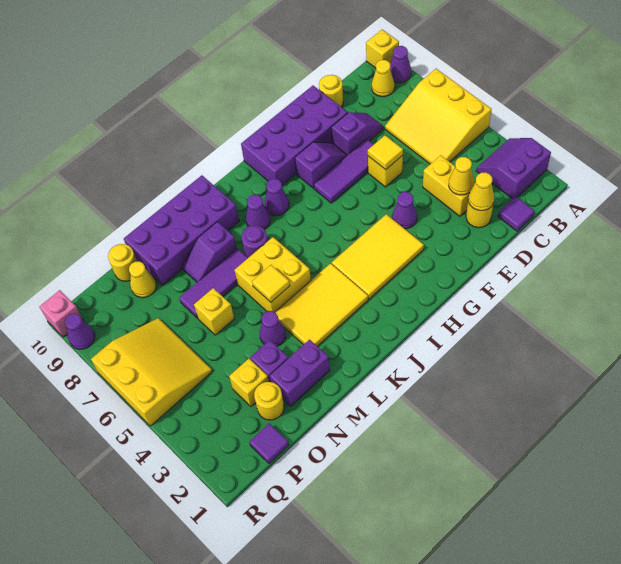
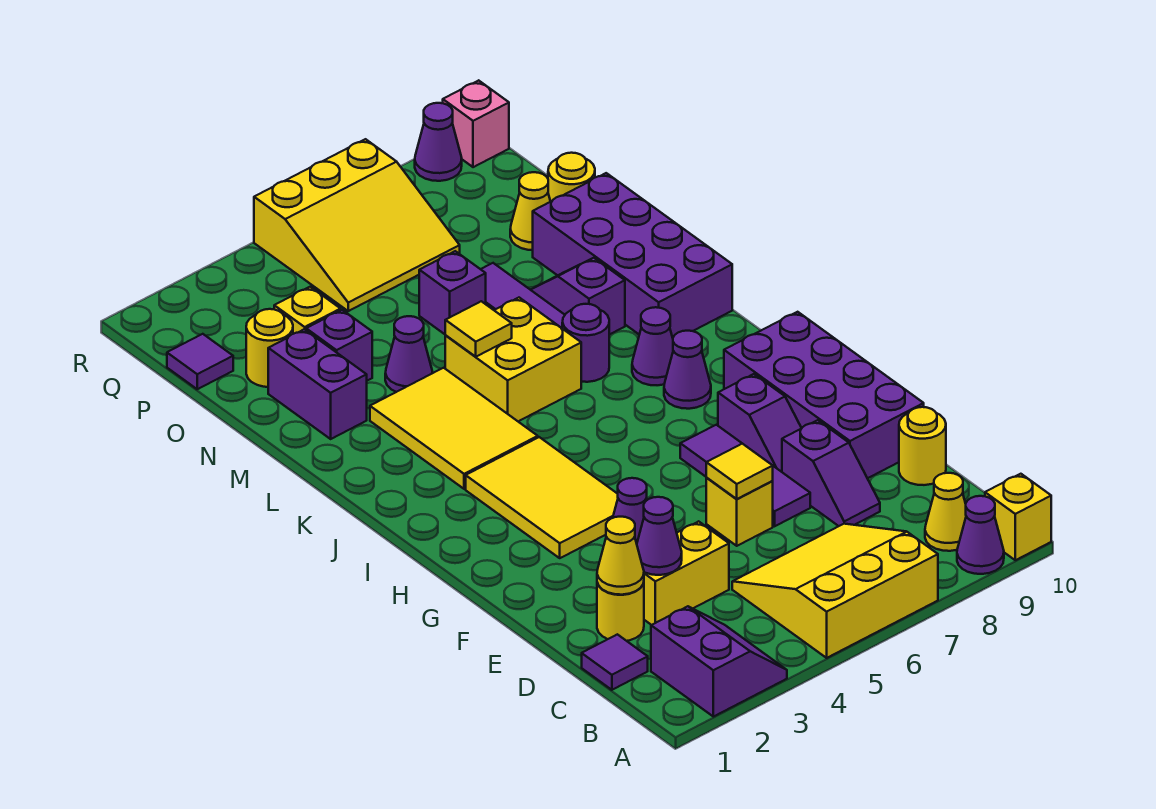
yellow 1x1 cone [449,157,474,195] -> purple 1x1 cone [637,497,682,575]
yellow 1x1 brick [194,288,234,335] -> purple 1x1 brick [419,251,486,334]

